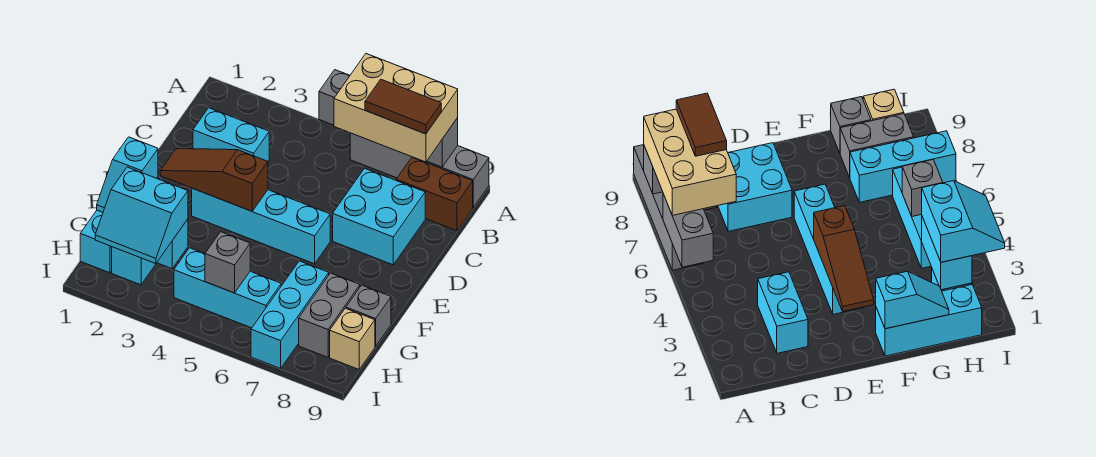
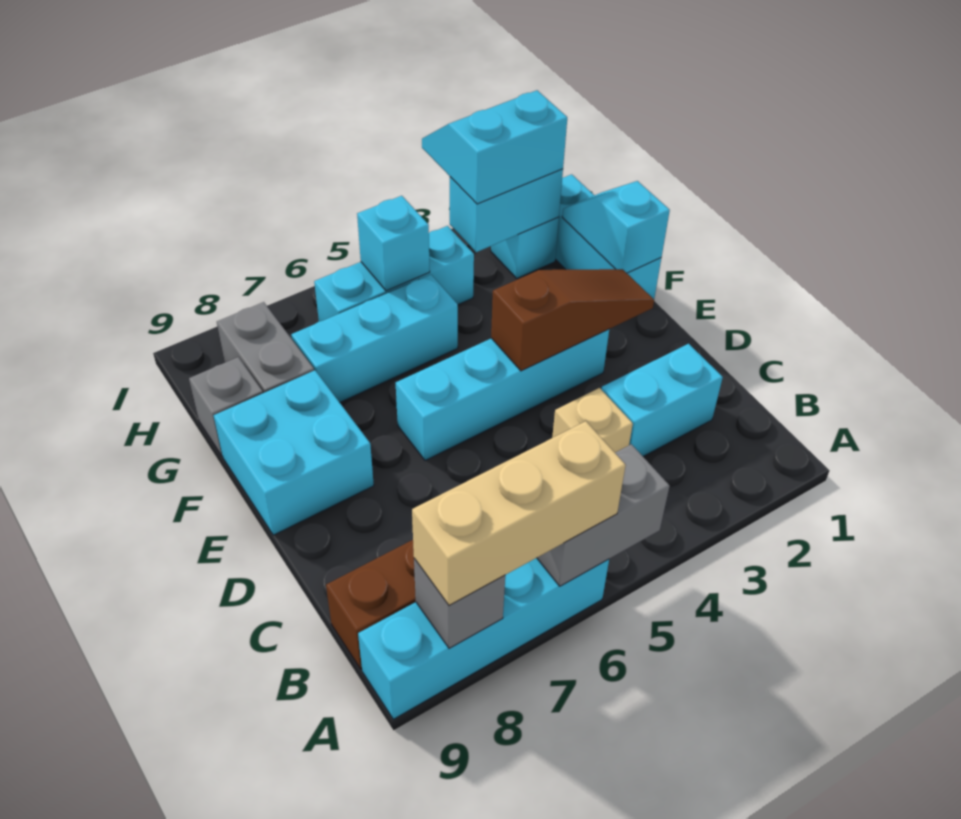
grey 1x4 brick [350,133,489,207] -> cyan 1x4 brick [358,558,609,719]
tan 2x3 brick [334,54,458,162] -> tan 1x3 brick [412,421,626,606]
brown 1x2 tile [365,79,441,134] -> none
cyan 2x2 brick [333,168,425,265] -> cyan 2x2 brick moved to [214,370,374,535]
cyan 1x3 brick [251,261,329,368] -> cyan 1x3 brick turned to [291,274,458,402]
grey 1x1 brick [205,232,250,293] -> cyan 1x1 brick [357,196,430,291]
tan 1x1 brick [330,308,375,369] -> tan 1x1 brick moved to [552,388,633,452]

